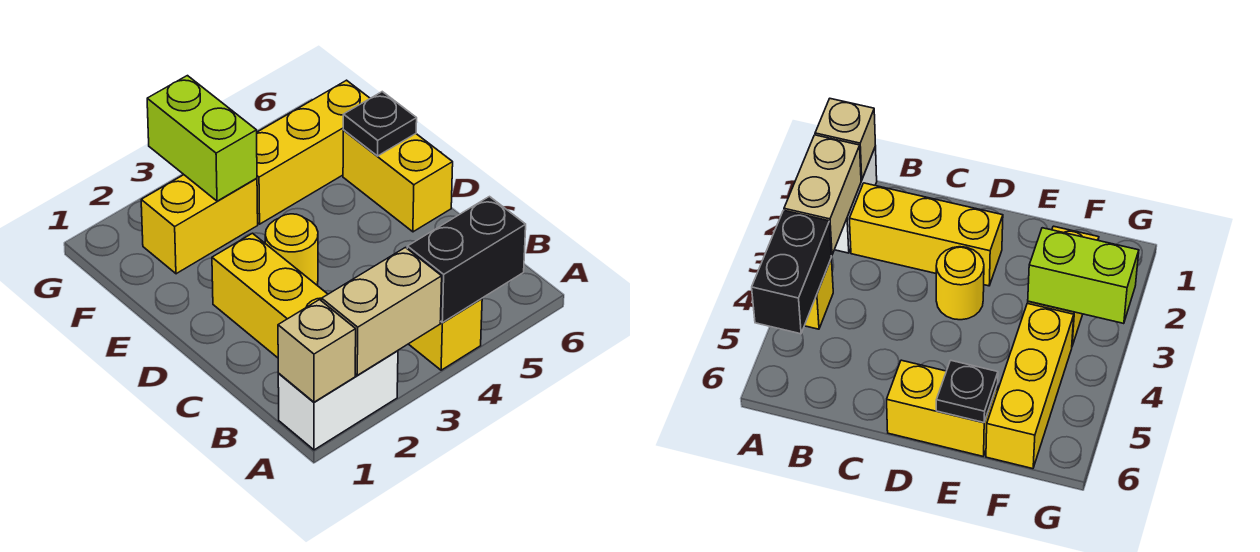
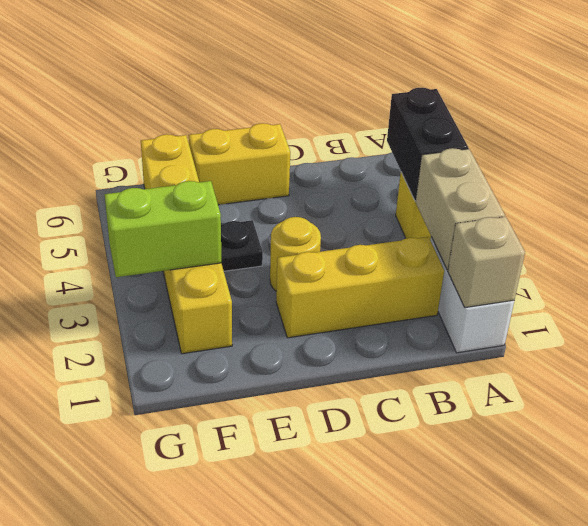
black 1x1 plate [343,92,417,156] -> black 1x1 plate moved to [221,220,263,271]

